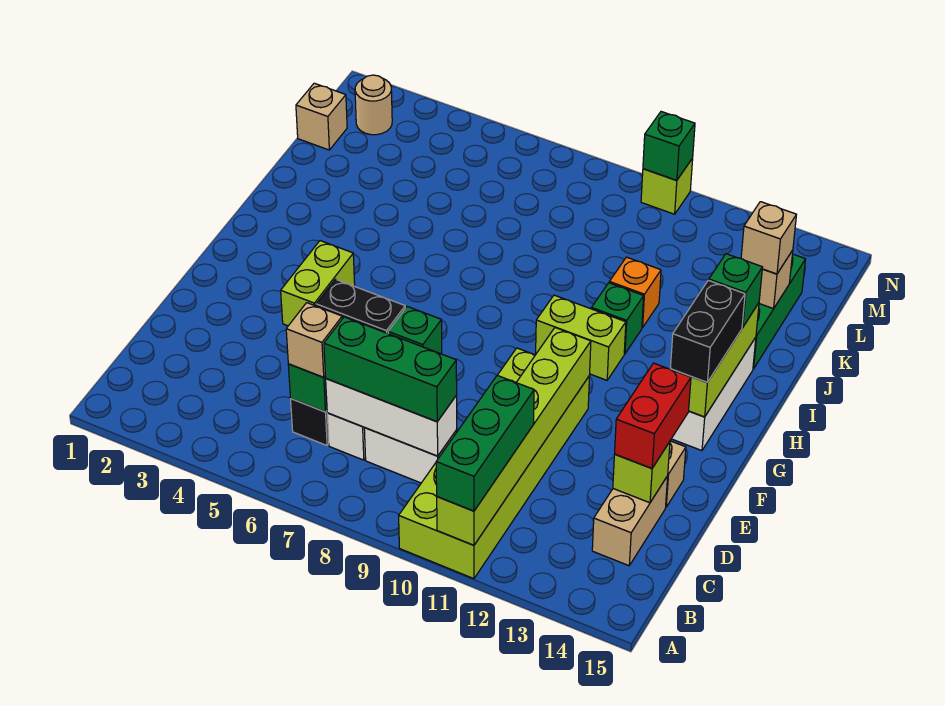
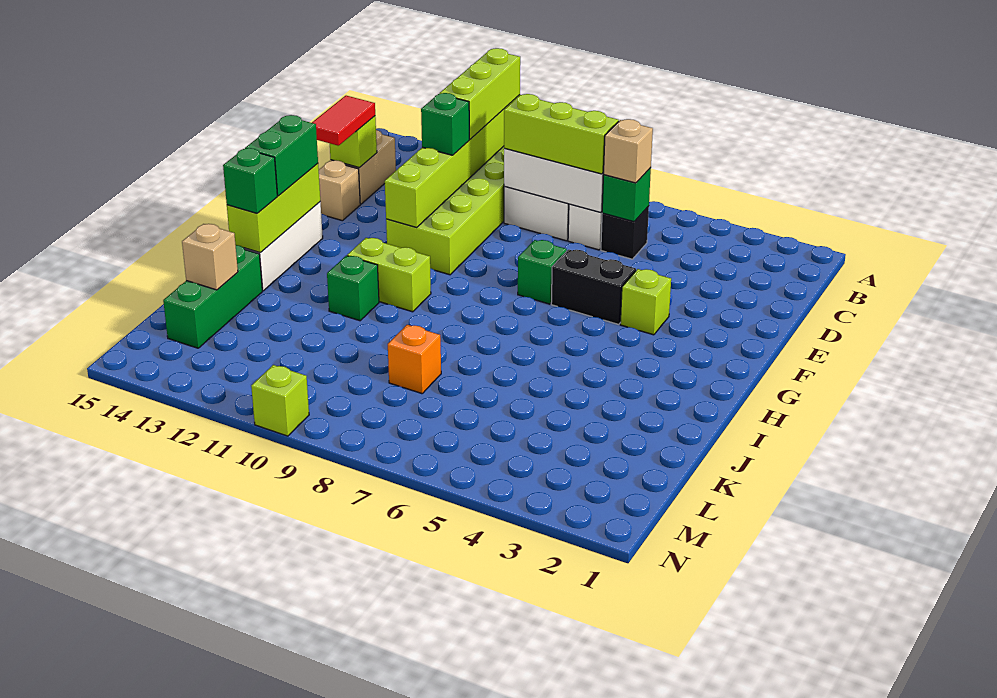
green 1x3 brick [436,376,534,511] -> lime 1x3 brick [440,48,520,139]
green 1x3 brick [324,317,457,422] -> lime 1x3 brick [504,94,619,174]
red 1x2 brick [615,363,691,468] -> red 1x2 tile [312,96,375,146]
lime 1x2 brick [281,241,355,326] -> lime 1x1 brick [620,269,671,335]
black 1x2 brick [670,280,745,382] -> green 1x2 brick [245,115,318,196]
orange 1x1 brick [609,257,661,328] -> orange 1x1 brick moved to [388,325,441,394]
tan 1x1 brick [741,202,796,274] -> none
tan 1x1 brick [296,83,347,150] -> none
tan 1x1 round brick [355,75,392,135] -> none
green 1x1 brick [643,112,695,180] -> green 1x1 brick moved to [421,93,469,155]

